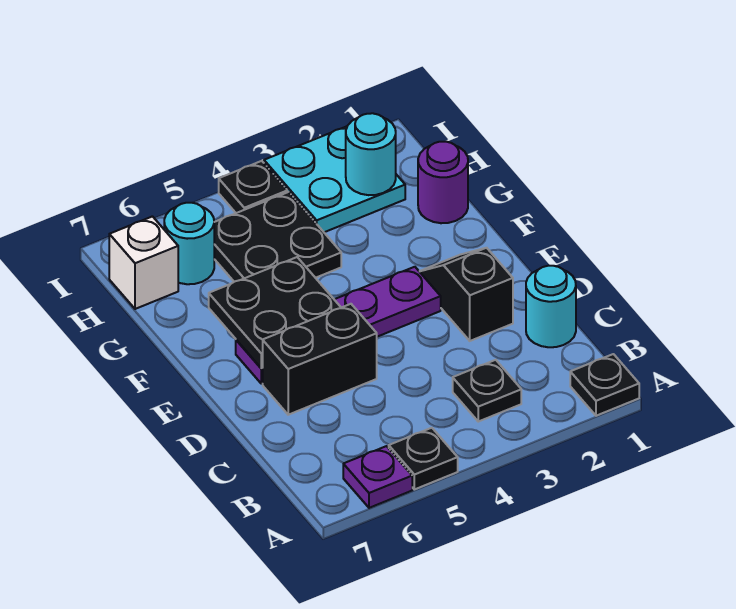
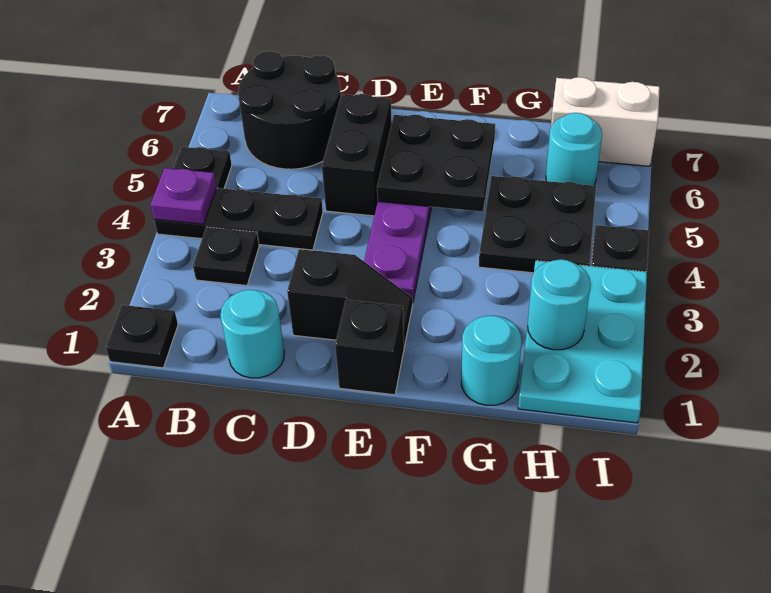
none -> black 1x3 plate [154,188,323,250]
purple 1x1 plate [343,446,412,508] -> purple 1x1 plate moved to [150,168,217,224]
none -> black 2x2 round brick [238,51,341,169]
none -> black 1x1 brick [335,300,404,395]
purple 1x1 round brick [418,142,468,223] -> cyan 1x1 round brick [461,316,522,405]
cyan 2x2 plate [264,126,405,232] -> cyan 2x3 plate [518,261,647,423]
white 1x1 brick [109,216,178,309] -> white 1x2 brick [551,77,660,166]

